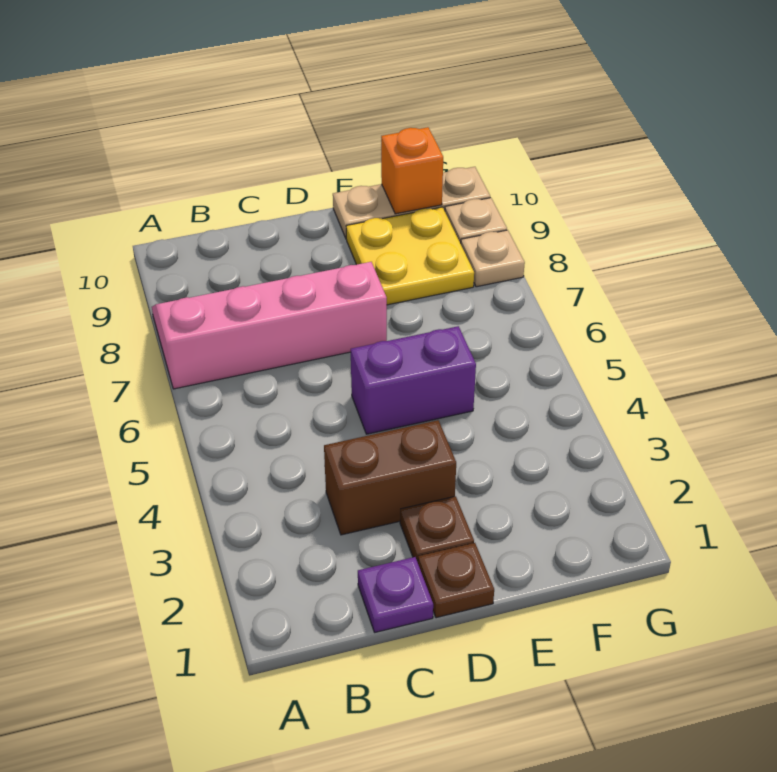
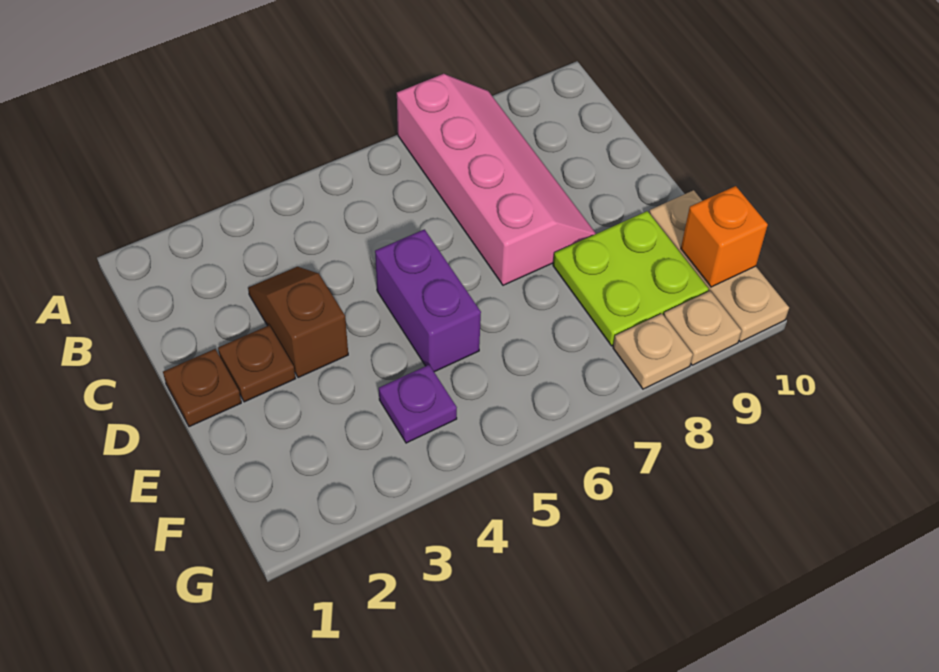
purple 1x1 plate [358,557,433,632] -> purple 1x1 plate moved to [379,365,457,443]
brown 1x2 brick [324,420,456,535] -> brown 1x2 slope [248,267,348,378]
yellow 2x2 plate [346,207,474,305] -> lime 2x2 plate [553,211,709,346]

